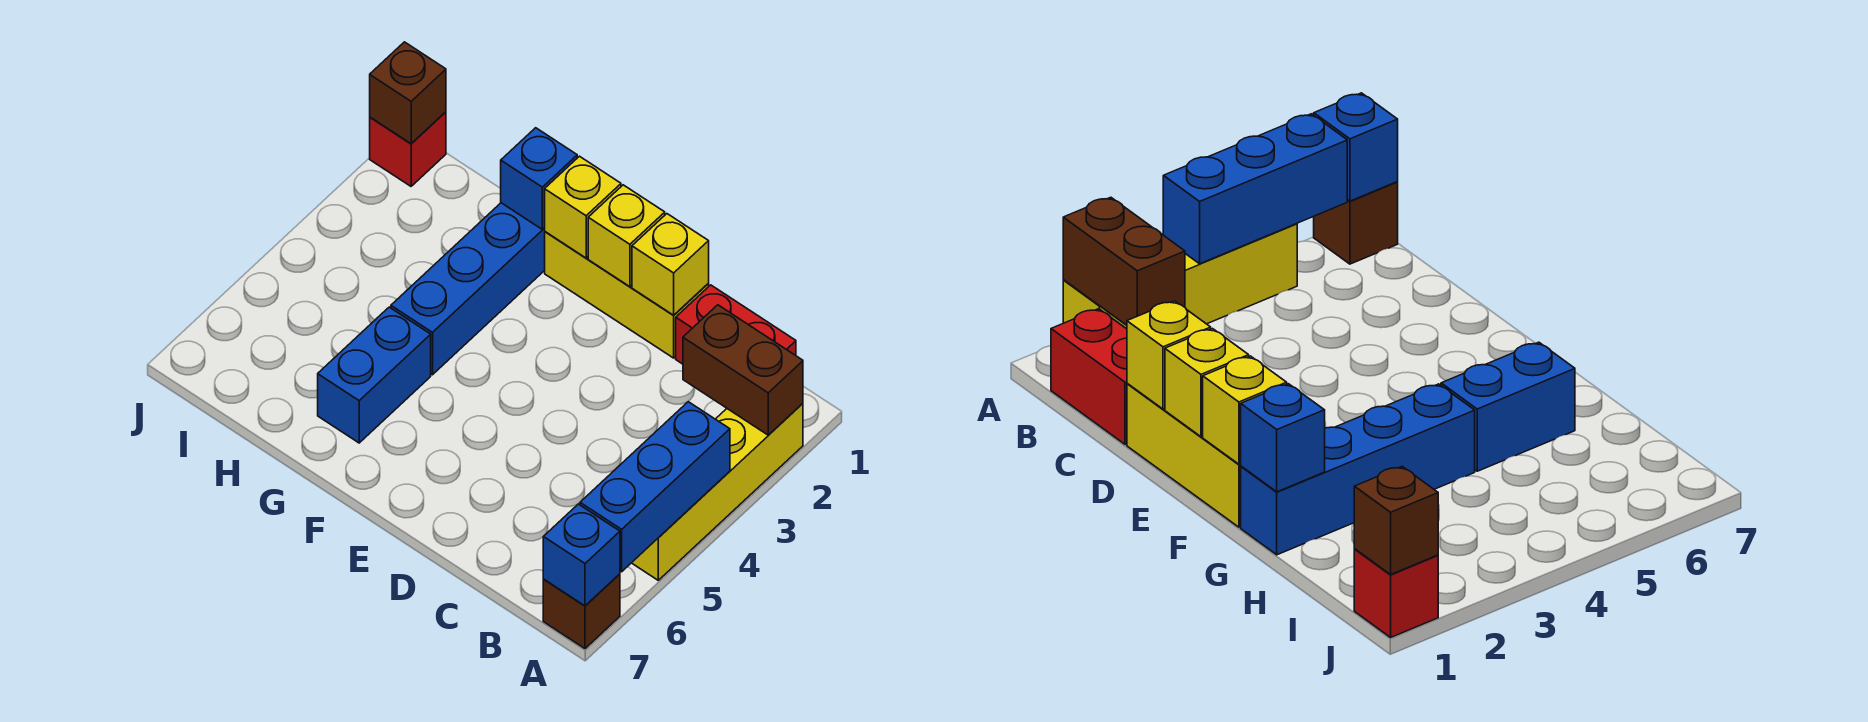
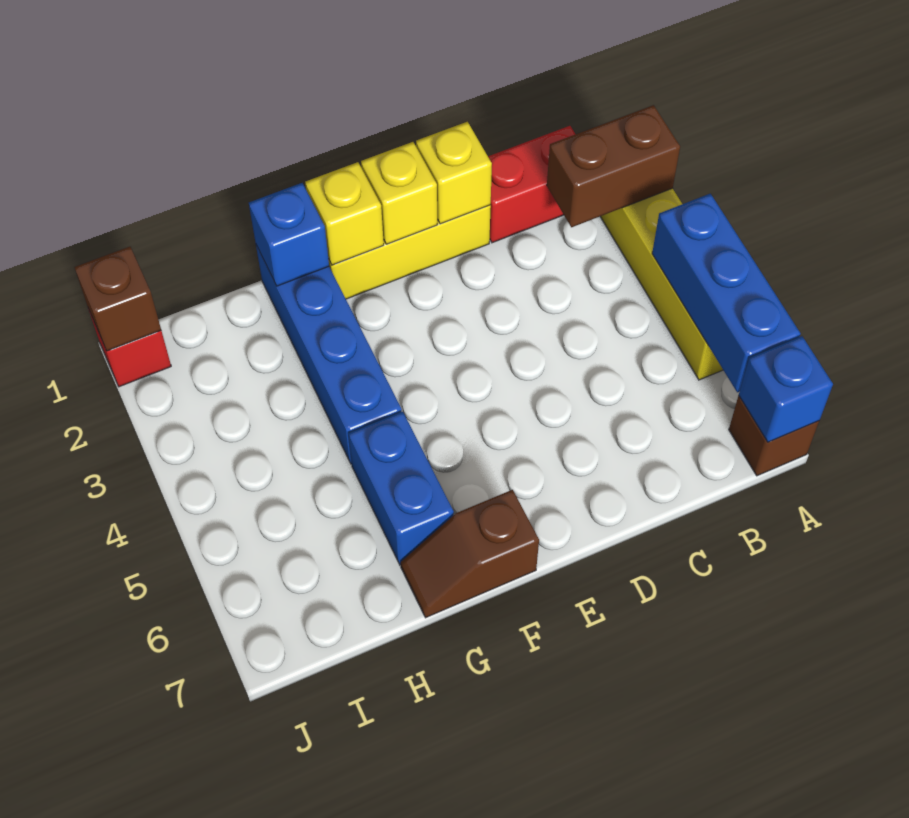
none -> brown 1x2 slope [401,490,539,618]

